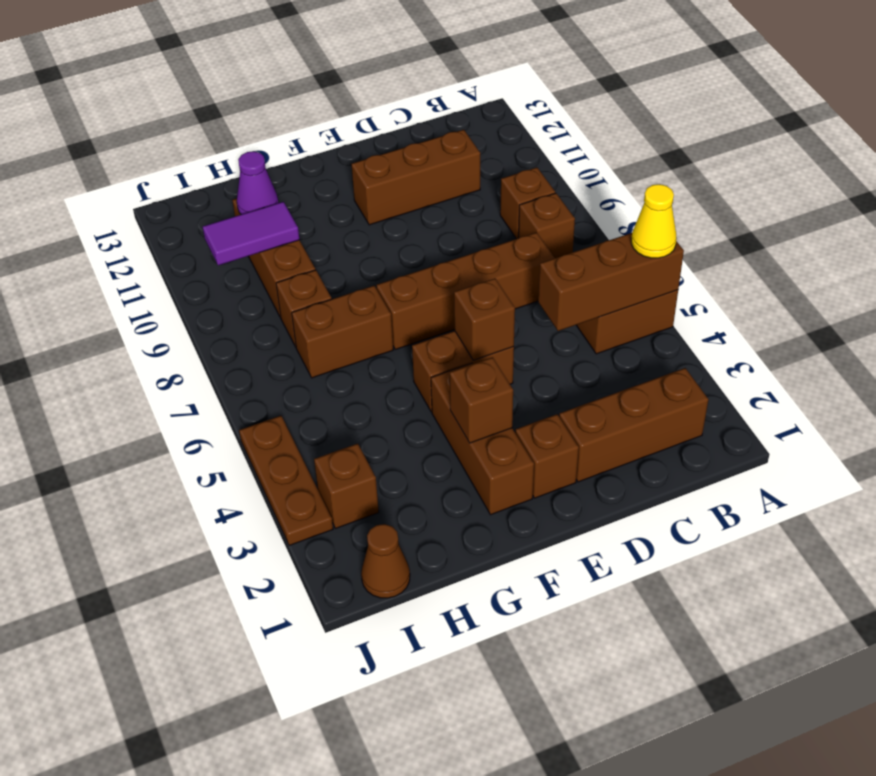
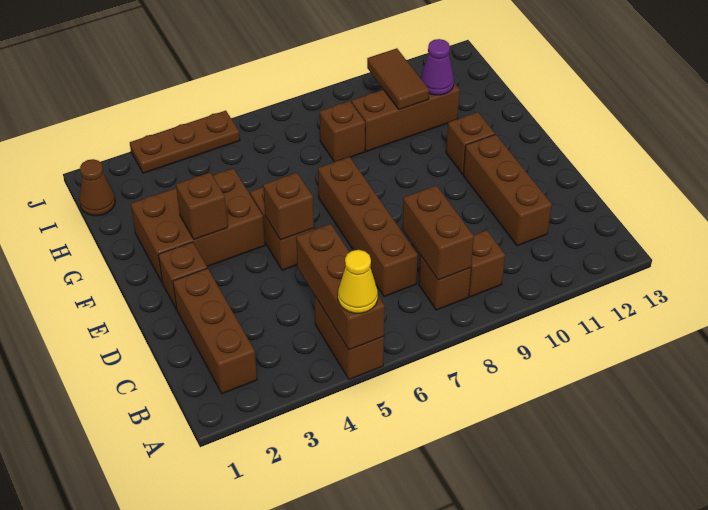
brown 1x3 brick [431,363,534,515] -> brown 2x3 brick [131,168,265,283]
brown 1x2 brick [292,286,393,378] -> brown 1x2 brick moved to [402,185,474,280]
purple 1x2 tile [203,202,300,265] -> brown 1x2 tile [367,48,429,110]
brown 1x1 brick [314,444,379,529] -> brown 1x1 brick moved to [446,112,495,174]

